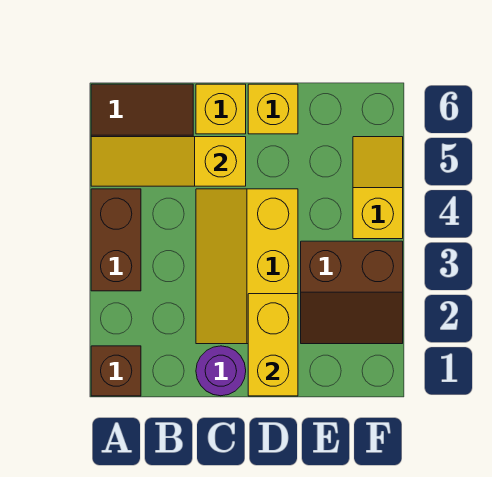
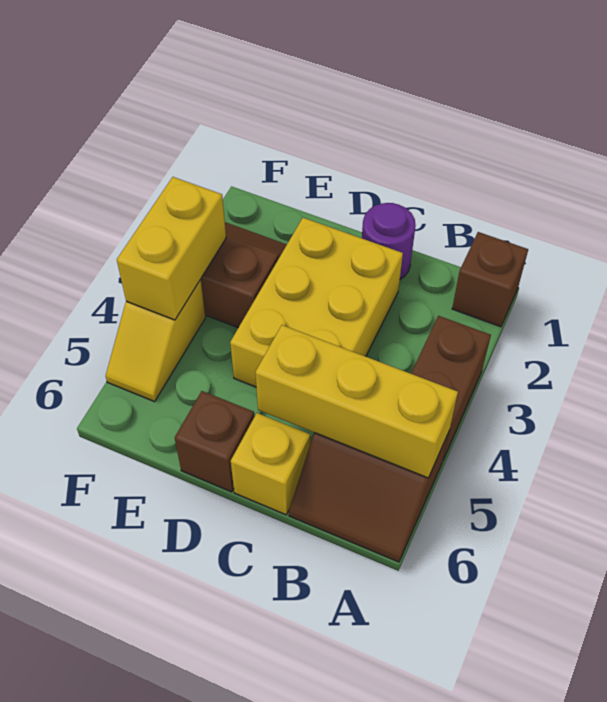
yellow 1x3 slope [91,137,246,186] -> yellow 1x3 brick [255,325,458,478]
yellow 2x3 slope [196,189,298,344] -> yellow 2x3 brick [230,218,403,387]
yellow 1x2 brick [248,294,298,396] -> yellow 1x2 brick moved to [117,177,226,320]
yellow 1x1 brick [248,84,298,134] -> brown 1x1 brick [175,391,254,492]

